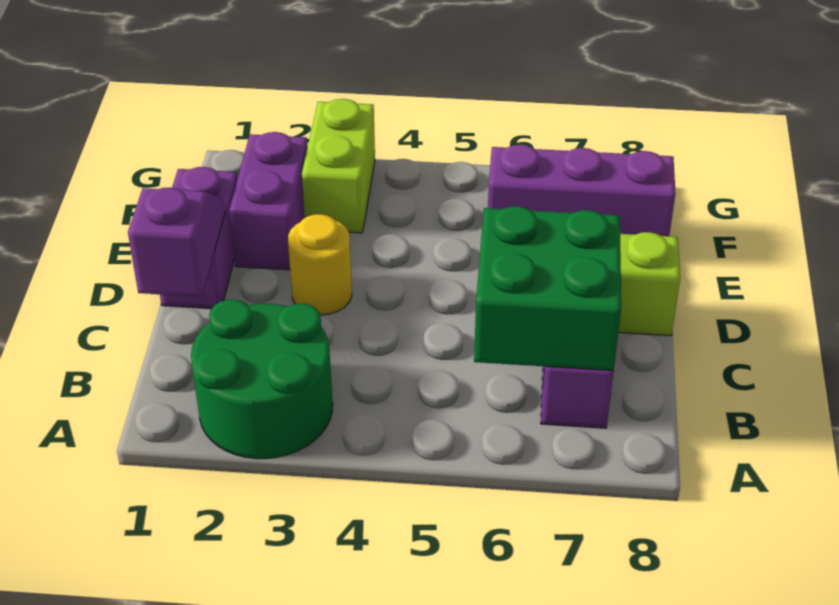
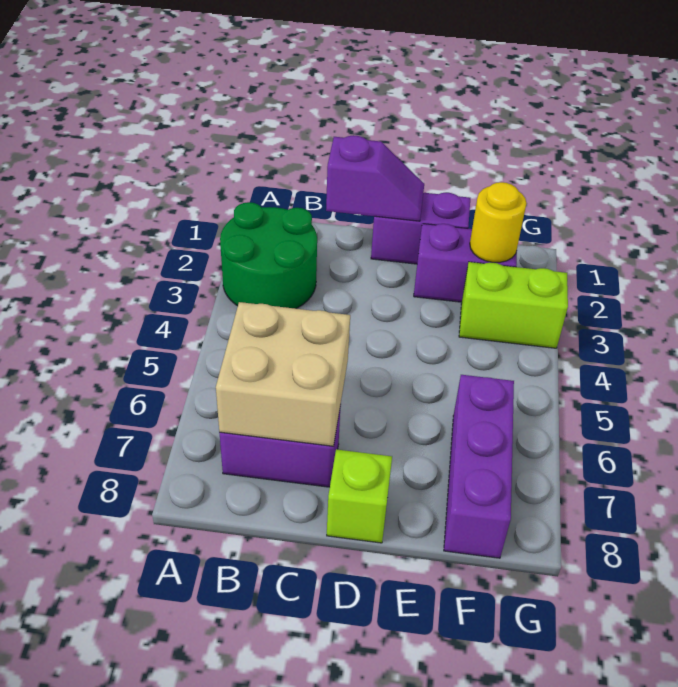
green 2x2 brick [474,206,621,371] -> tan 2x2 brick [216,302,350,446]
yellow 1x1 round brick [288,214,352,315] -> yellow 1x1 round brick moved to [470,182,527,262]

